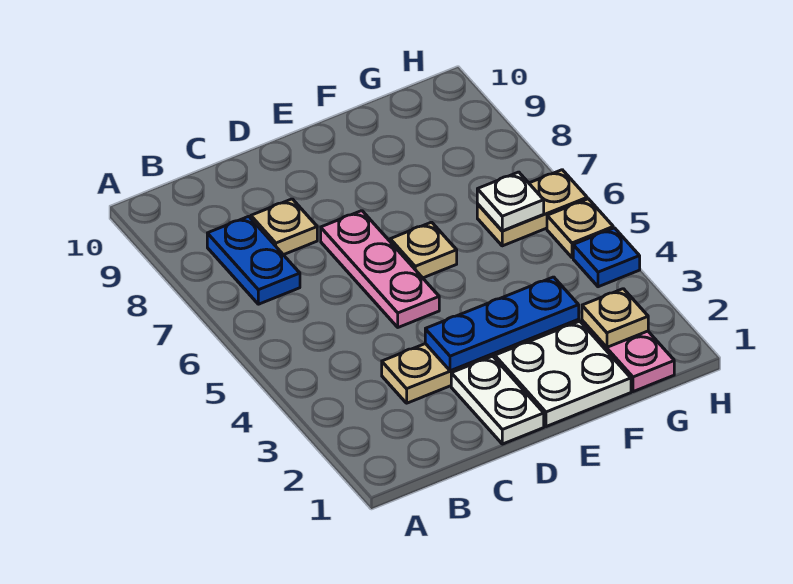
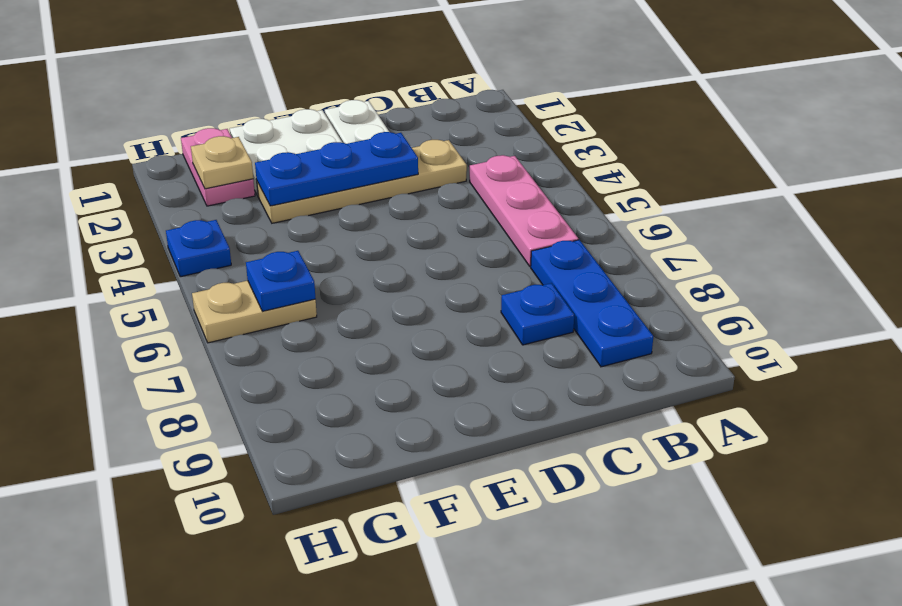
blue 1x2 plate [207,216,300,304] -> blue 1x3 plate [531,240,653,367]
tan 1x1 plate [251,199,317,255] -> blue 1x1 plate [501,283,574,345]
pink 1x3 plate [321,211,439,327] -> pink 1x3 plate moved to [470,155,578,266]
tan 1x1 plate [390,222,457,278] -> none
white 1x1 plate [477,172,544,231] -> blue 1x1 plate [246,251,316,311]
tan 1x1 plate [547,199,613,258] -> none

